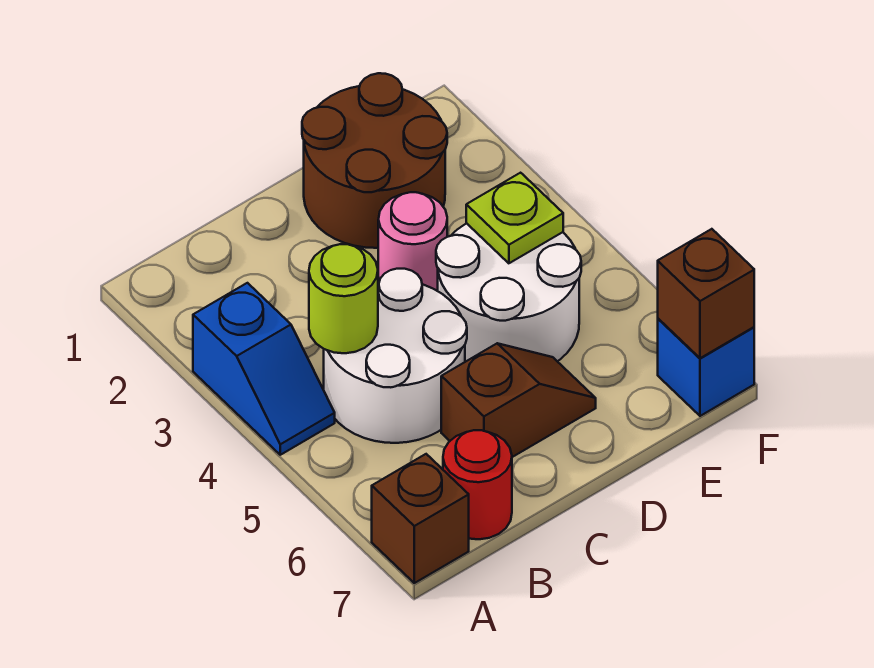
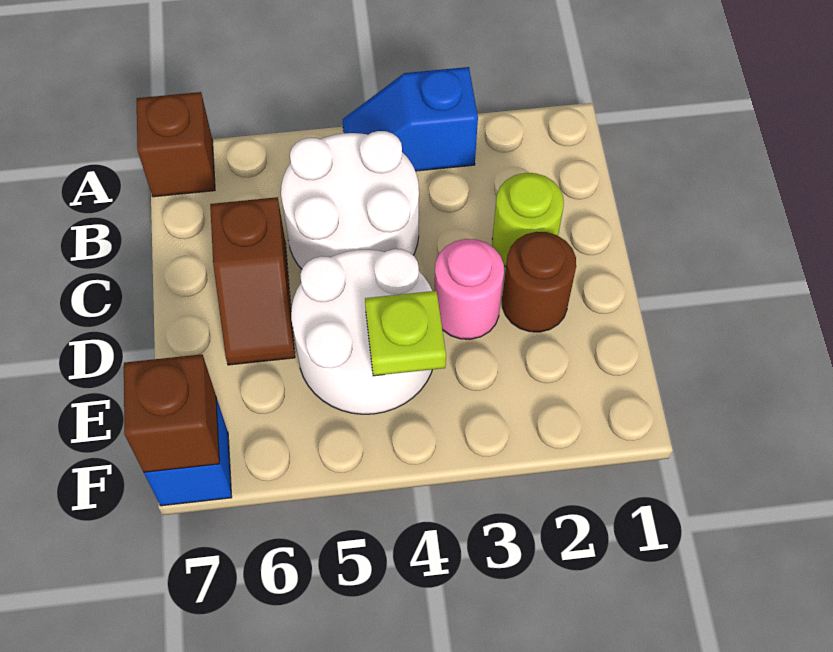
lime 1x1 round brick [309,244,378,353] -> lime 1x1 round brick moved to [492,173,564,267]
red 1x1 round brick [443,430,512,539] -> none
brown 2x2 round brick [302,73,447,248] -> brown 1x1 round brick [502,232,576,332]

